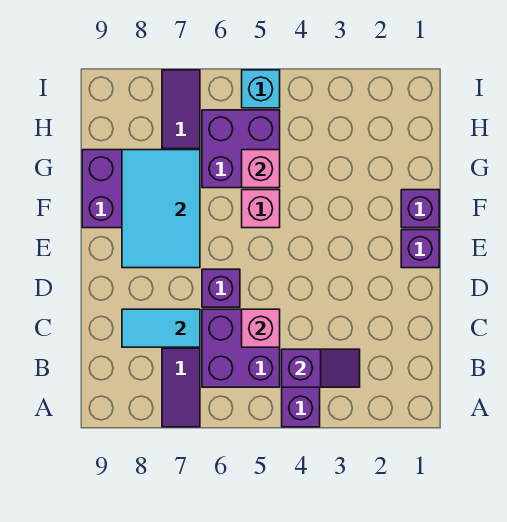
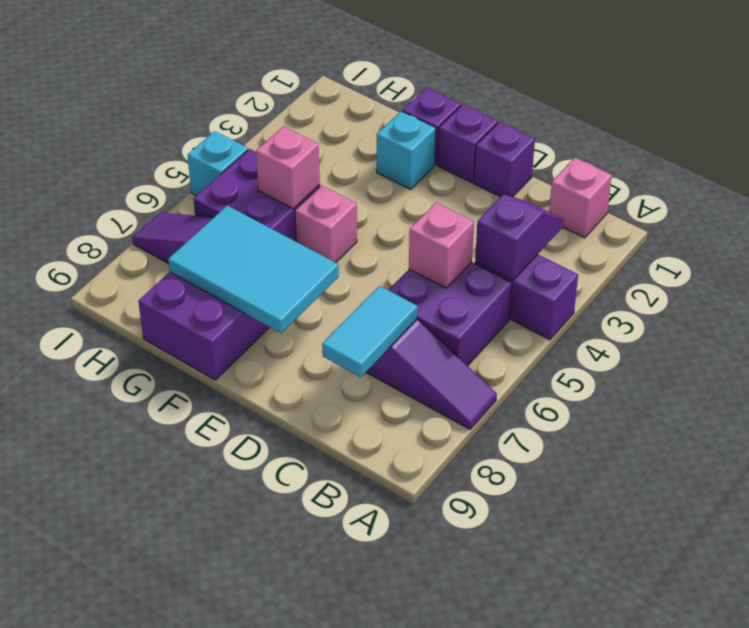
none -> pink 1x1 brick [549,158,612,238]
purple 1x1 brick [202,269,240,307] -> purple 1x1 brick moved to [474,122,535,197]
none -> cyan 1x1 brick [377,111,436,189]

